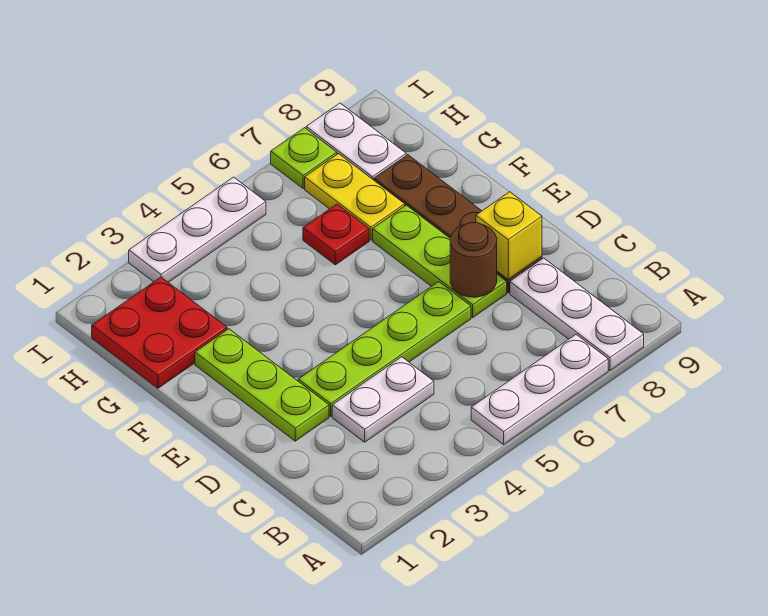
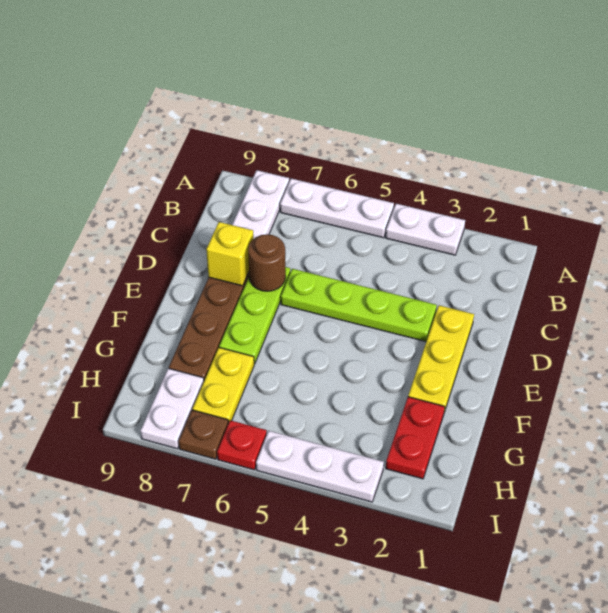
white 1x2 plate [332,357,434,442] -> white 1x2 plate moved to [386,204,465,255]
lime 1x3 plate [195,329,329,441] -> yellow 1x3 plate [408,305,474,412]
red 2x2 plate [92,277,227,388] -> red 1x2 plate [386,397,445,479]
red 1x1 plate [303,204,369,265] -> red 1x1 plate moved to [217,420,267,470]
lime 1x1 plate [271,128,337,188] -> brown 1x1 plate [179,410,228,459]

